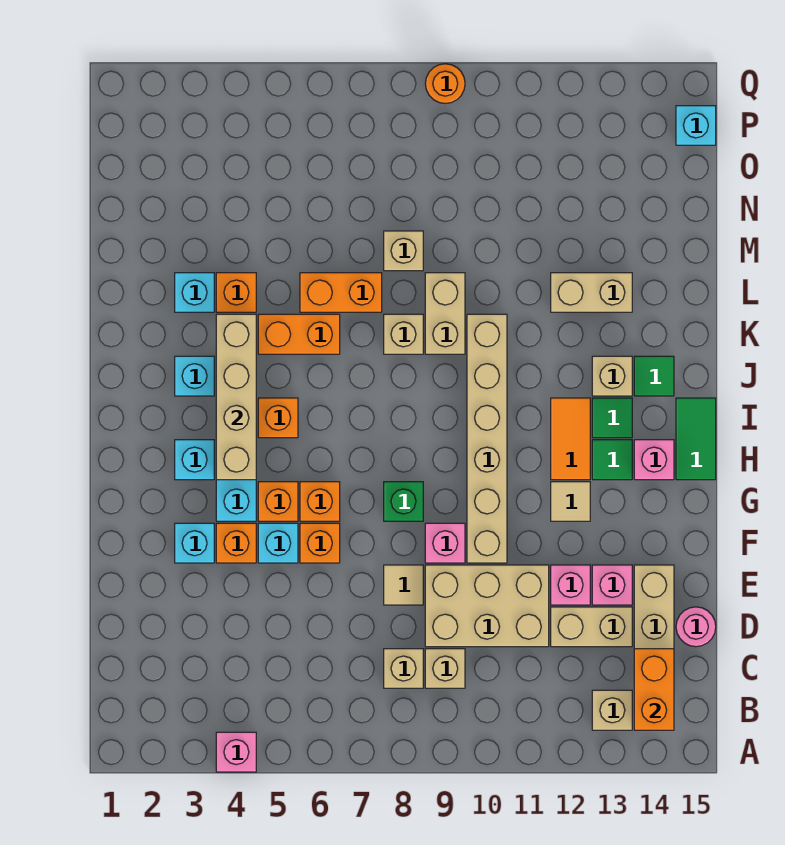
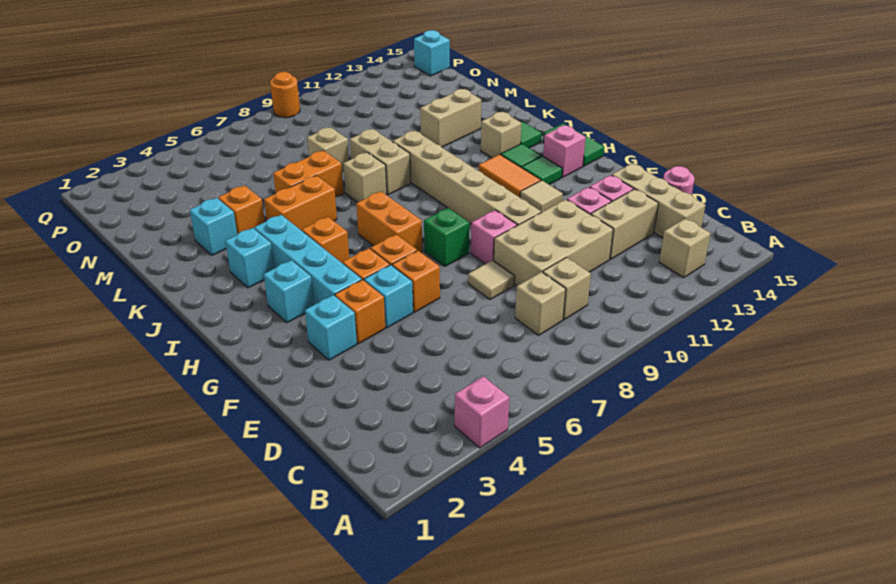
orange 1x2 brick [634,649,674,730] -> orange 1x2 brick moved to [356,192,422,252]
tan 1x4 brick [216,314,256,480] -> none

